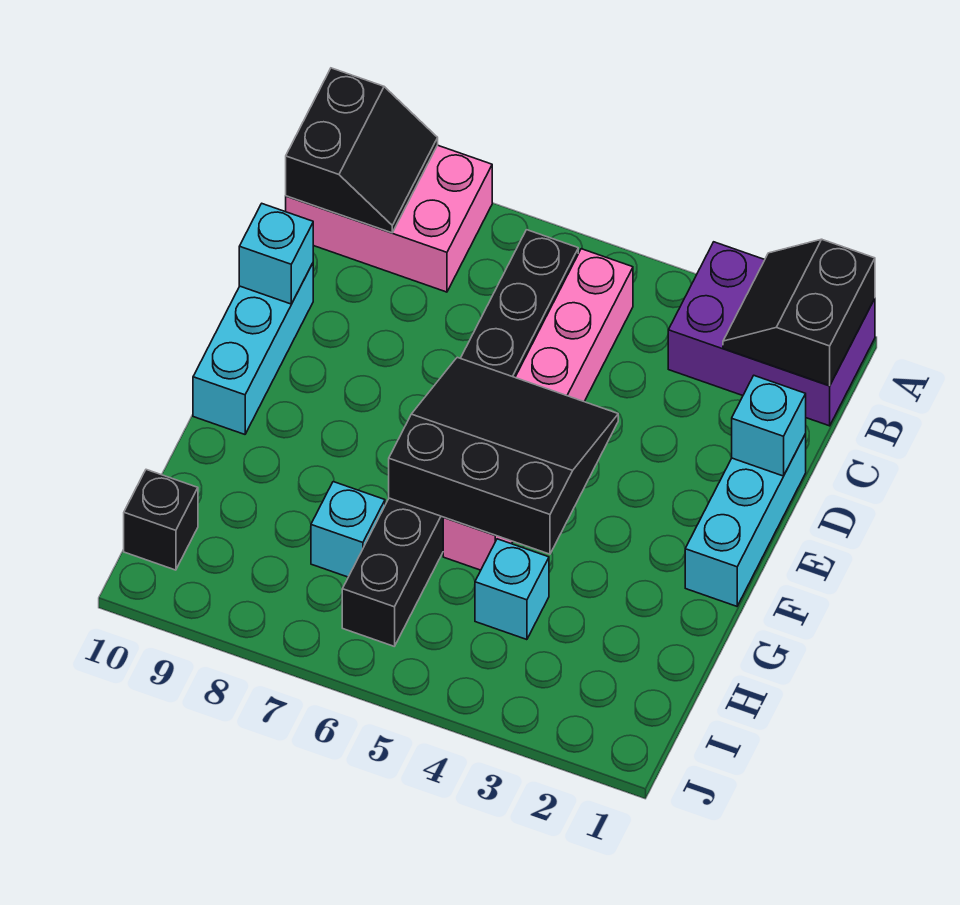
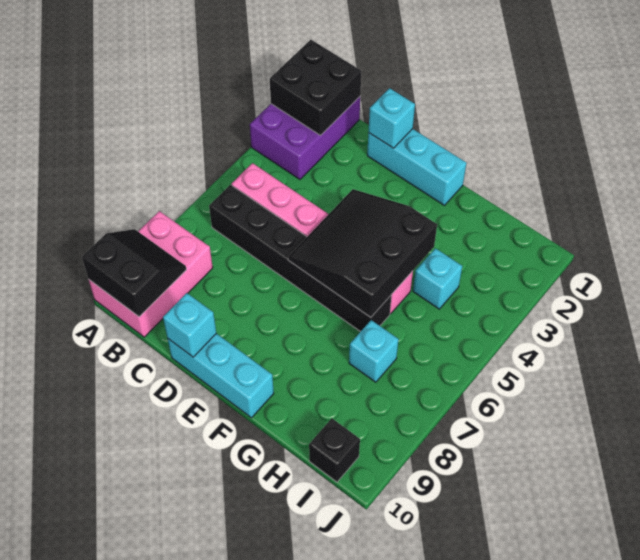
black 2x2 slope [723,239,875,386] -> black 2x2 brick [270,40,361,135]
black 1x8 brick [342,230,578,646] -> black 1x6 brick [209,185,392,332]

